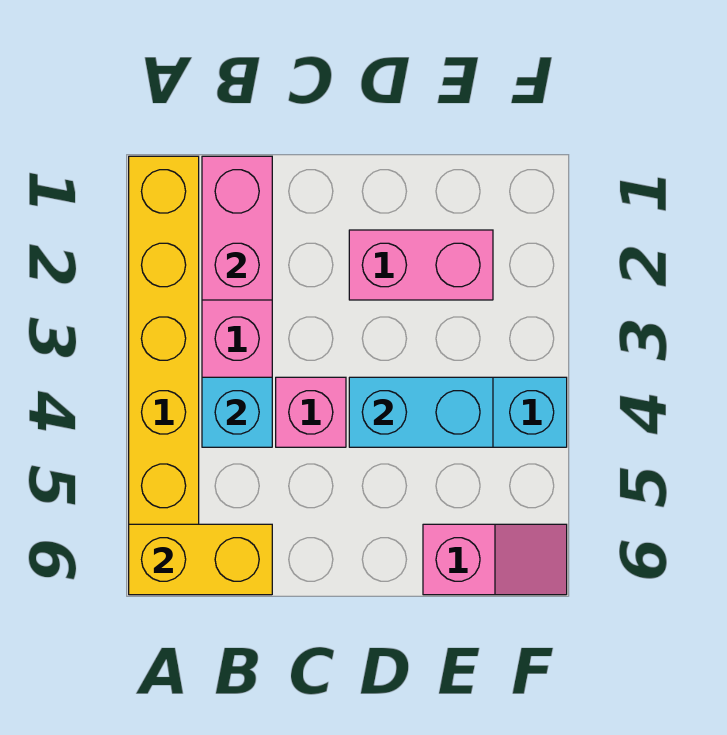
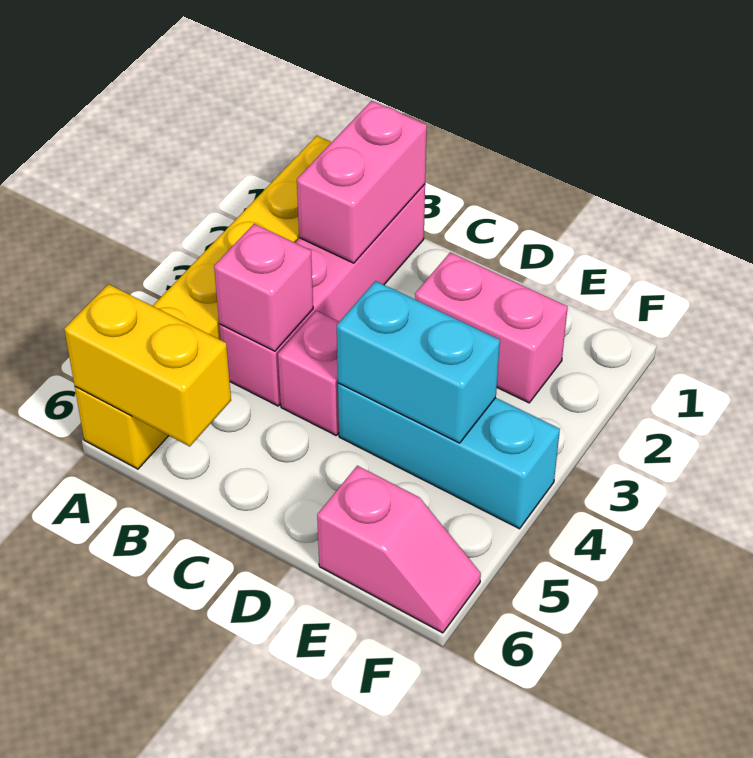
cyan 1x1 brick [202,377,272,447] -> pink 1x1 brick [214,224,313,351]

